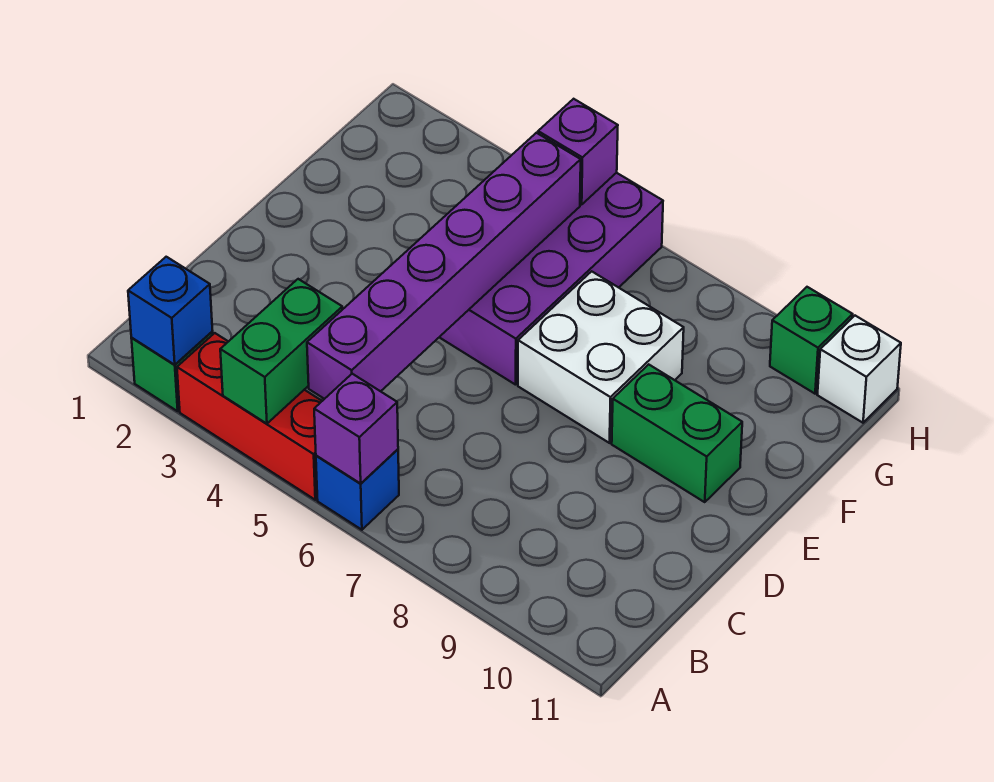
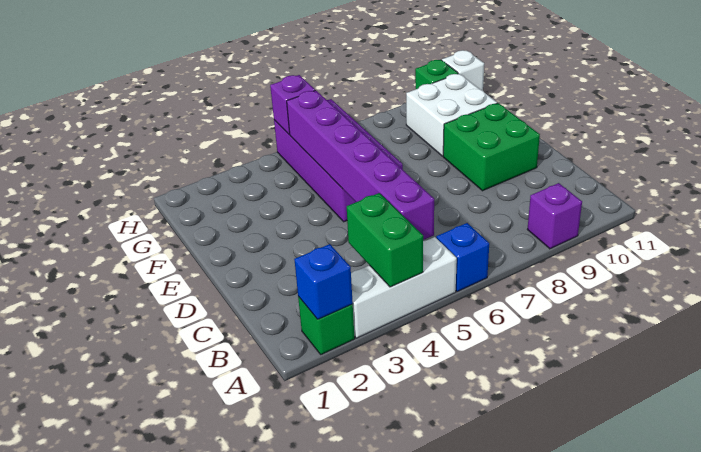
red 1x3 brick [177,333,322,500] -> white 1x3 brick [351,237,457,338]
purple 1x1 brick [314,374,398,484] -> purple 1x1 brick moved to [527,183,582,249]
white 2x2 brick [518,271,684,443] -> white 2x2 brick moved to [406,74,497,156]
green 1x2 brick [612,364,742,502] -> green 2x2 brick [443,103,540,191]

